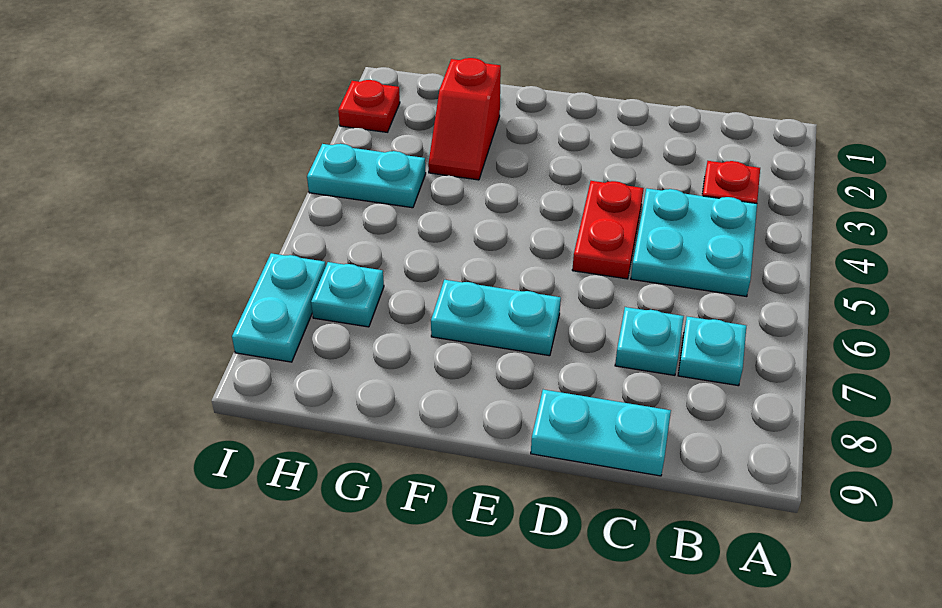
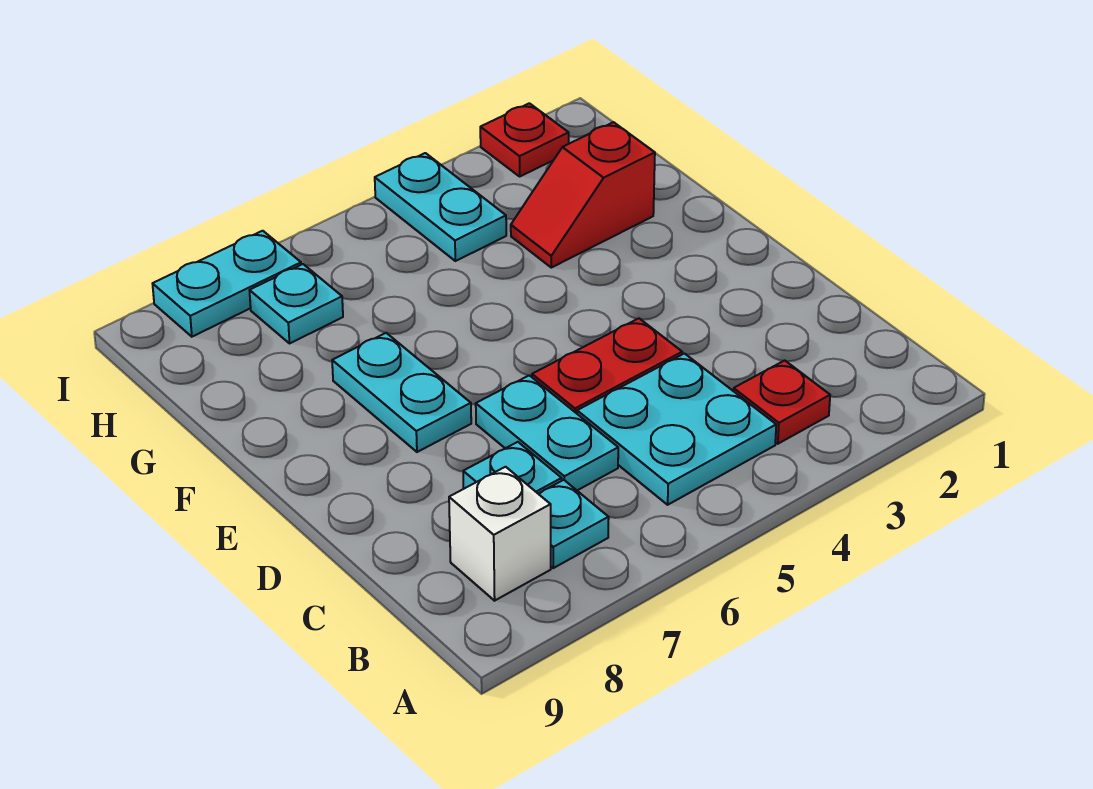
none -> white 1x1 brick [449,467,551,601]
cyan 1x2 plate [531,390,671,476] -> cyan 1x2 plate moved to [476,375,618,490]

